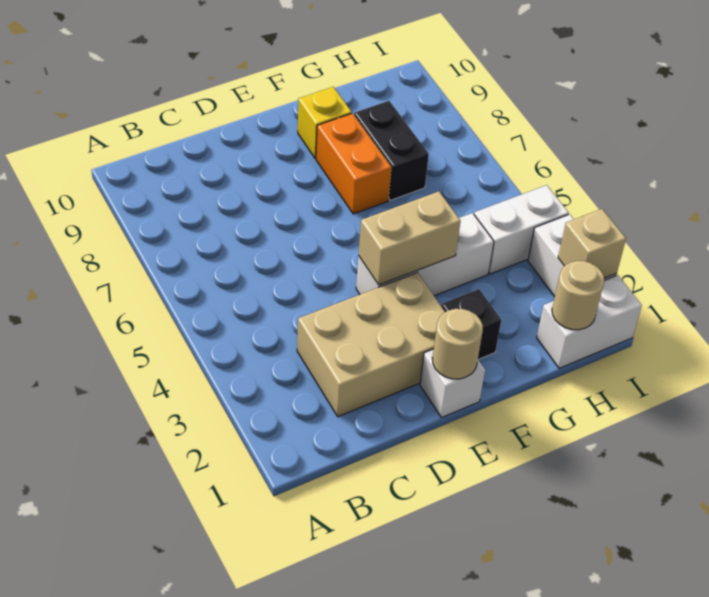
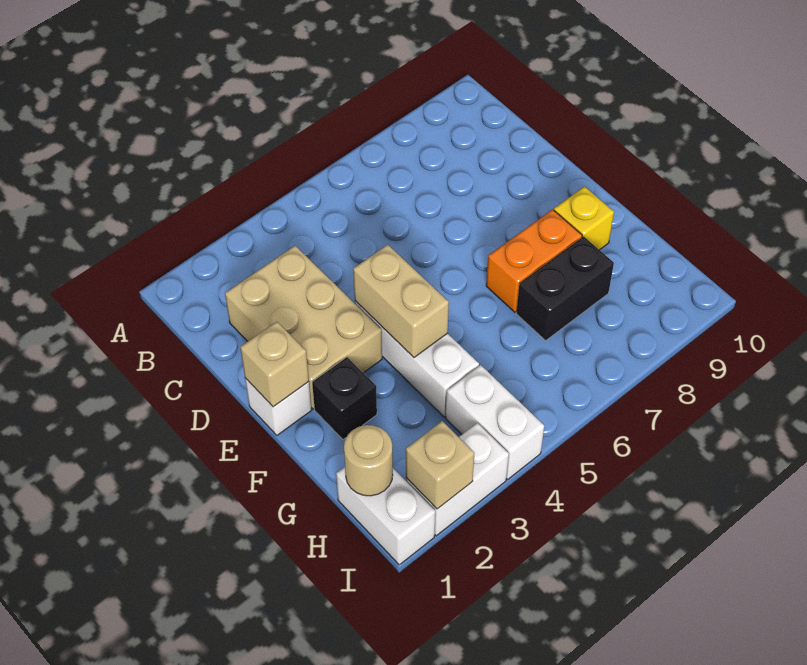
tan 1x1 round brick [432,309,483,379] -> tan 1x1 brick [240,322,309,407]

